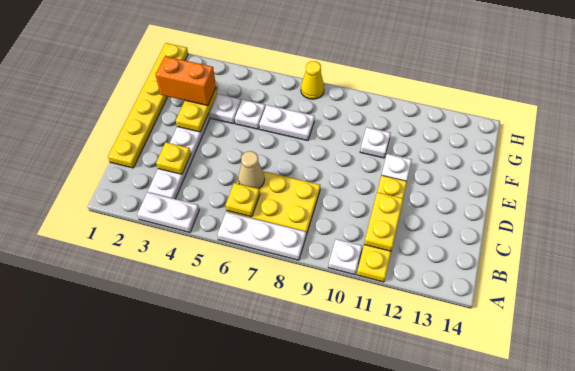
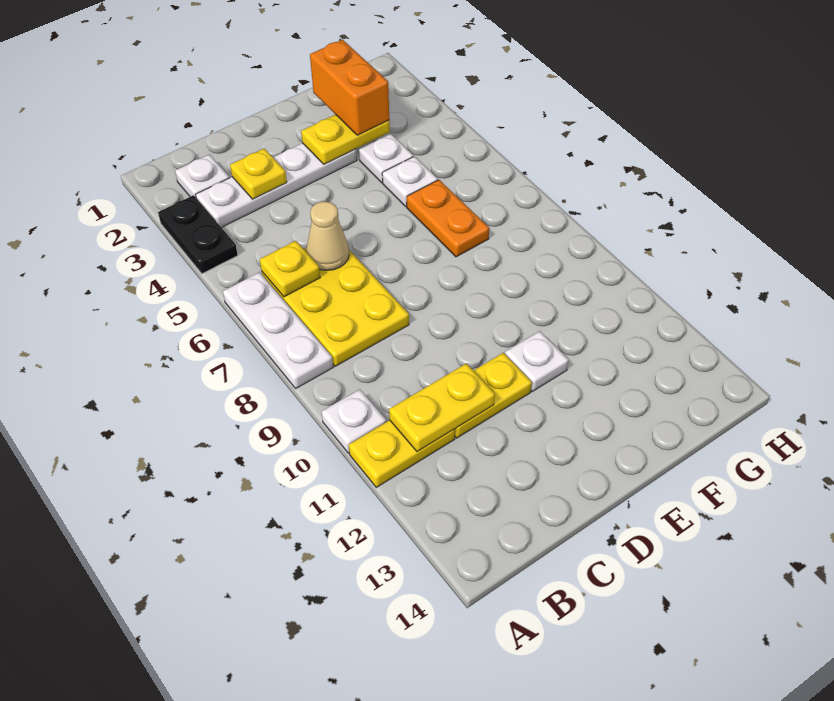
white 1x2 plate [137,192,199,232] -> black 1x2 plate [158,195,238,274]
yellow 1x6 plate [108,43,188,168] -> none
white 1x2 plate [259,105,315,141] -> orange 1x2 plate [407,180,489,257]
white 1x1 plate [360,127,391,158] -> white 1x1 plate moved to [175,154,229,197]
yellow 1x1 cone [301,61,324,99] -> none

